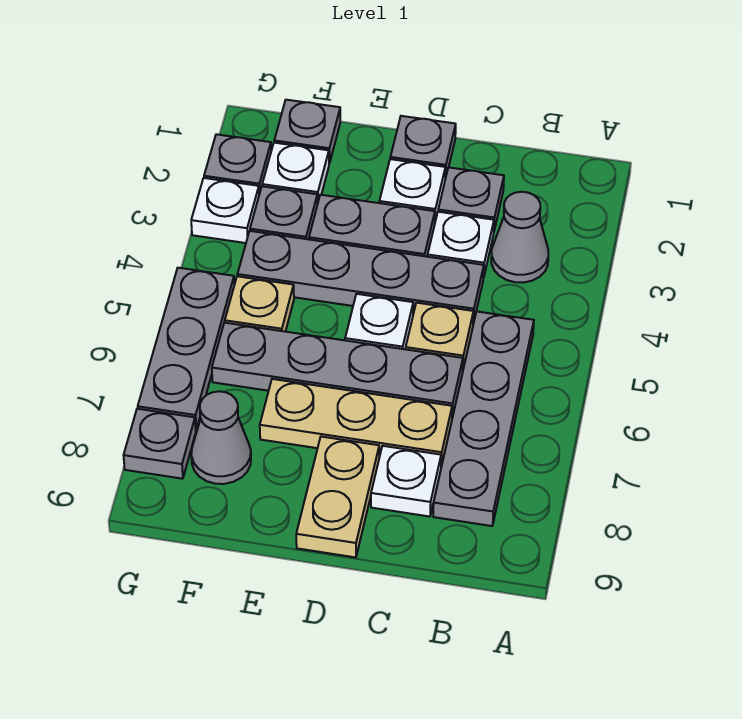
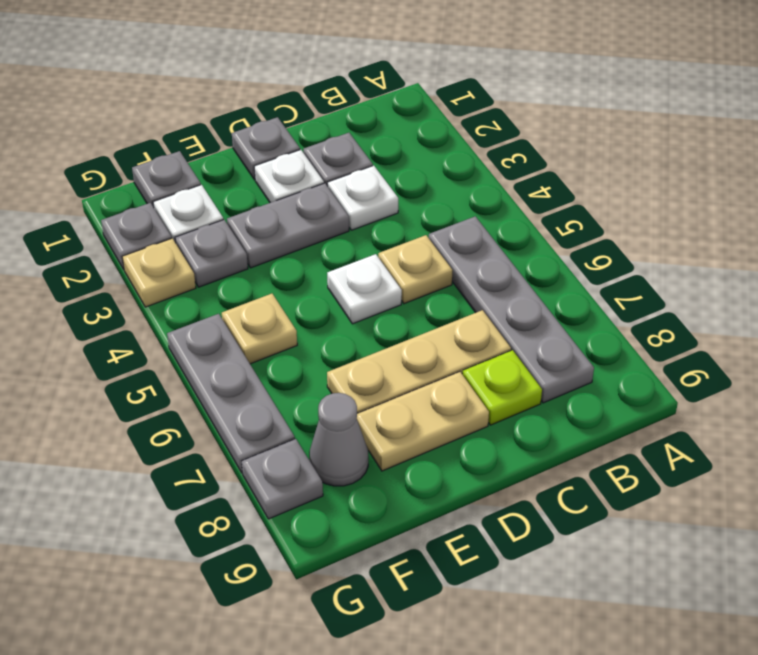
grey 1x1 cone [491,192,548,283] -> none
grey 1x4 plate [238,231,484,324] -> none
grey 1x4 plate [212,323,463,417] -> none
white 1x1 plate [371,446,441,517] -> lime 1x1 plate [462,350,542,425]
tan 1x2 plate [296,437,379,557] -> tan 1x2 plate turned to [357,372,489,471]
white 1x1 plate [191,178,259,243] -> tan 1x1 plate [122,238,196,307]

